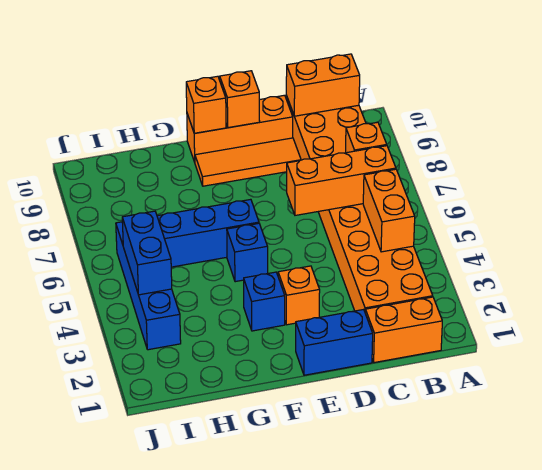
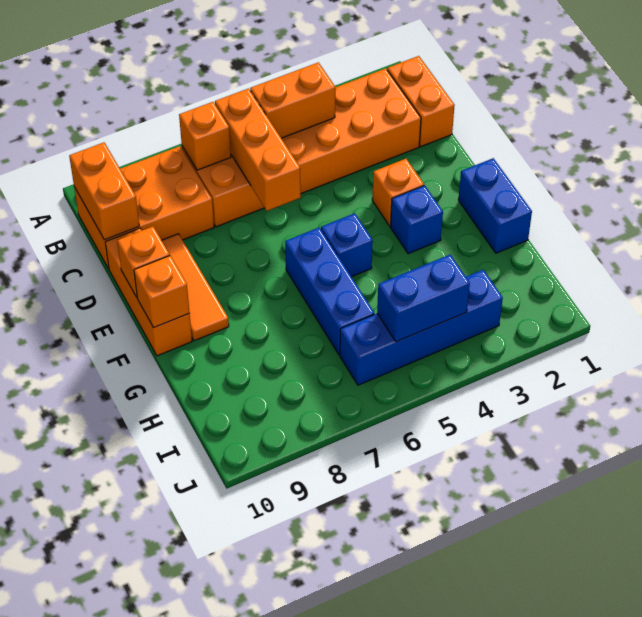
blue 1x2 brick [296,309,373,375] -> blue 1x2 brick moved to [458,158,532,253]

